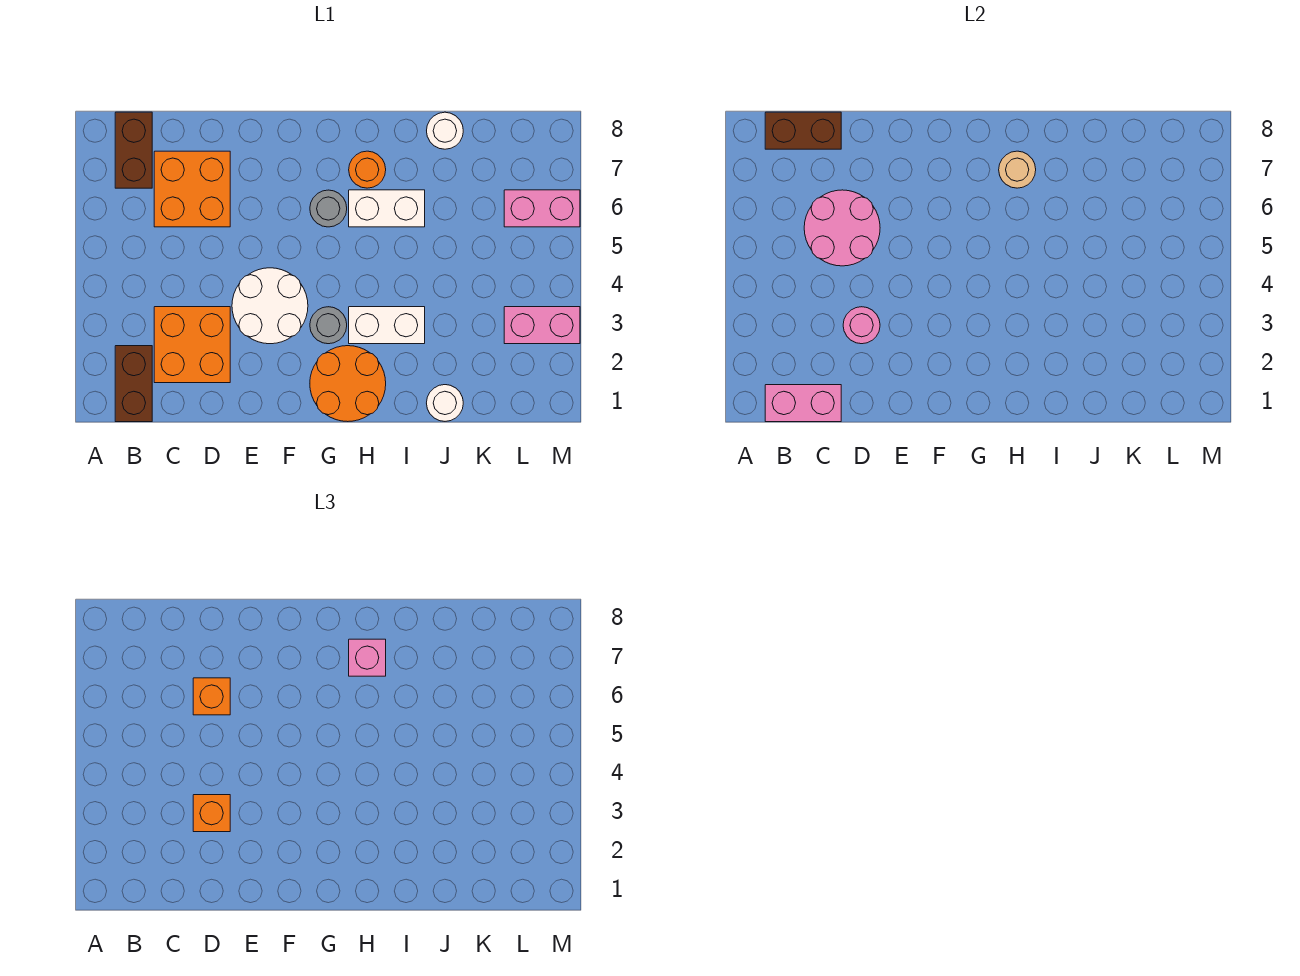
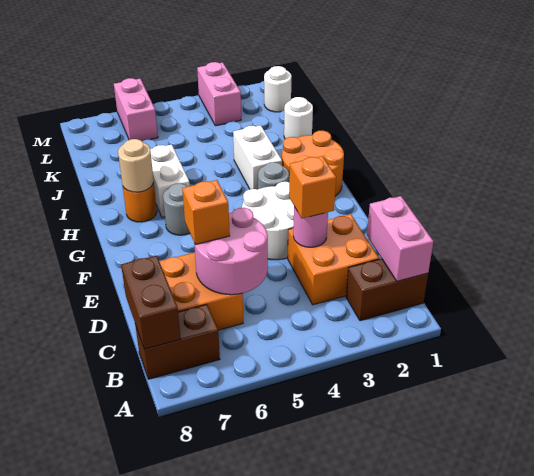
pink 1x1 brick [349,639,386,676] -> none
white 1x1 round brick [427,112,463,149] -> white 1x1 round brick moved to [264,66,291,112]

